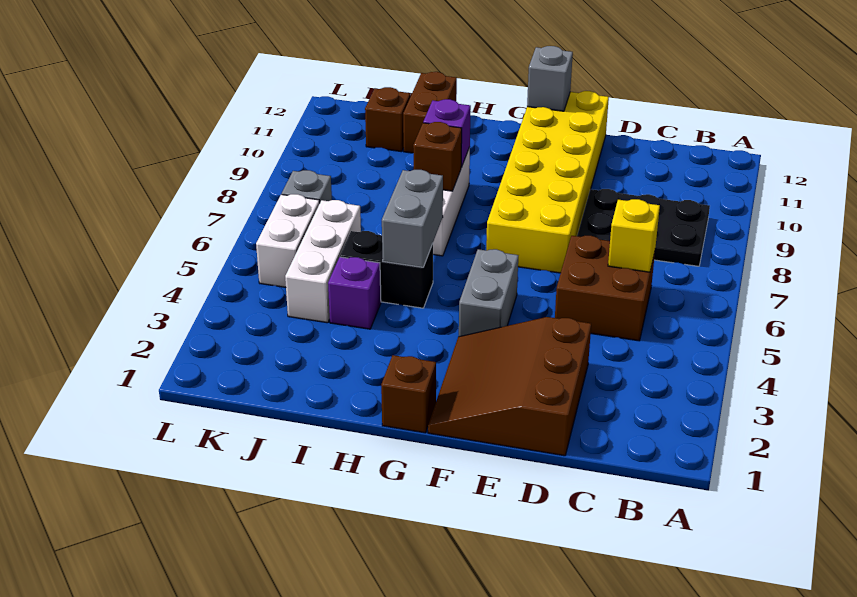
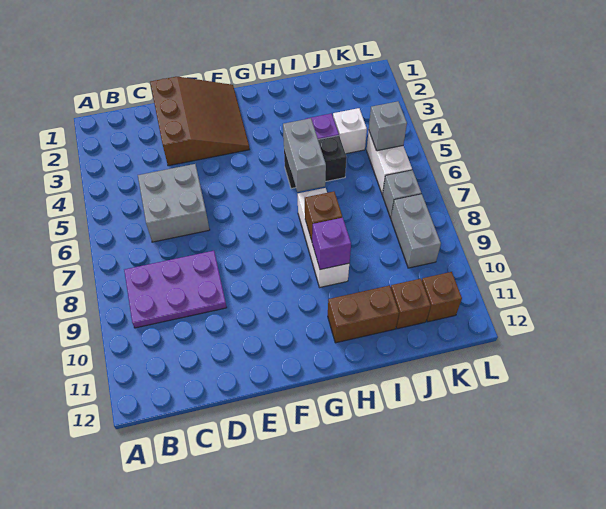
black 2x3 plate [577,189,710,266] -> purple 2x3 plate [124,251,227,328]
brown 2x2 brick [555,236,655,341] -> grey 2x2 brick [138,164,210,242]
yellow 1x1 brick [608,199,660,272] -> none
yellow 2x6 brick [486,91,609,273] -> none
grey 1x2 brick [459,249,518,337] -> grey 1x2 brick moved to [391,194,441,268]
grey 1x1 brick [527,46,573,111] -> grey 1x1 brick moved to [369,101,407,151]
brown 1x1 brick [381,355,436,433] -> brown 1x1 brick moved to [422,272,462,322]
brown 1x2 brick [403,72,457,153] -> brown 1x2 brick turned to [328,286,399,343]
white 1x3 brick [285,200,361,323] -> white 1x1 brick [333,108,367,154]

